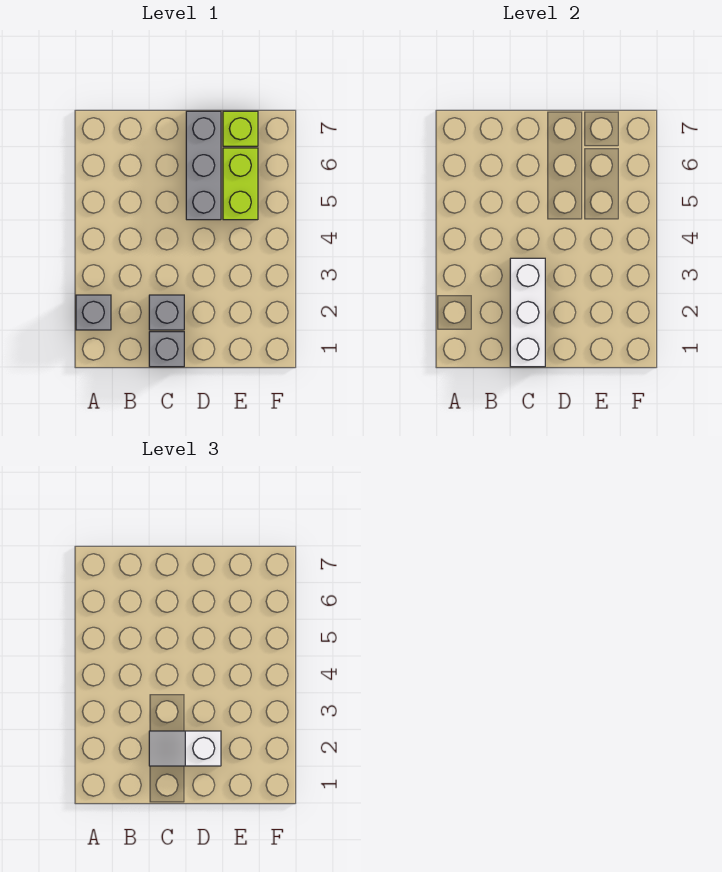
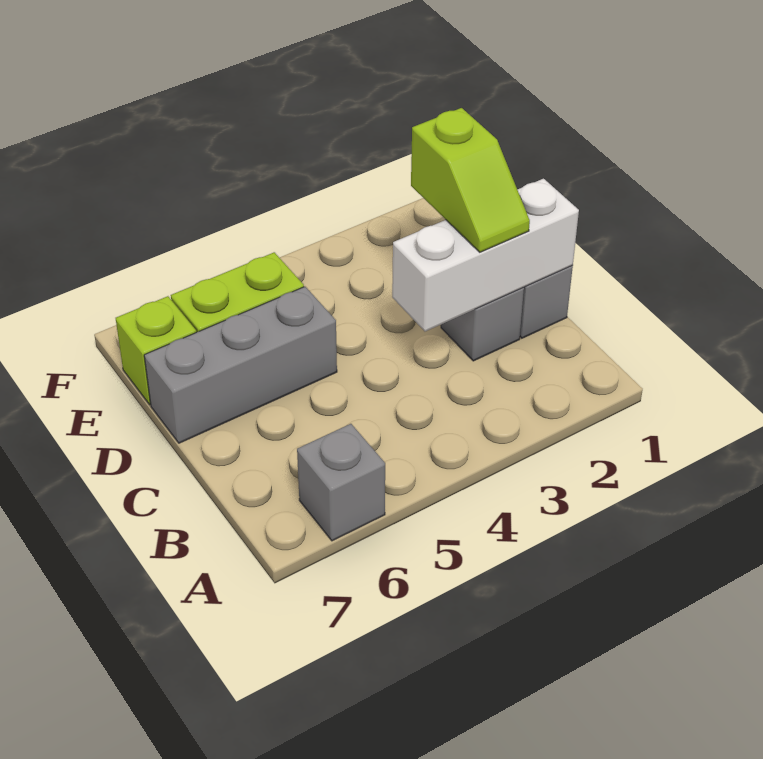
grey 1x1 brick [76,295,111,330] -> grey 1x1 brick moved to [297,424,385,541]
white 1x2 slope [149,731,221,766] -> lime 1x2 slope [411,108,530,252]

